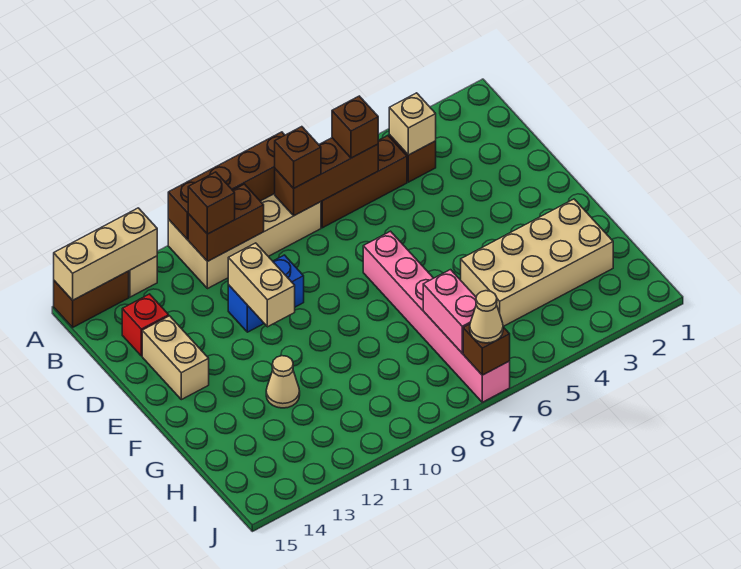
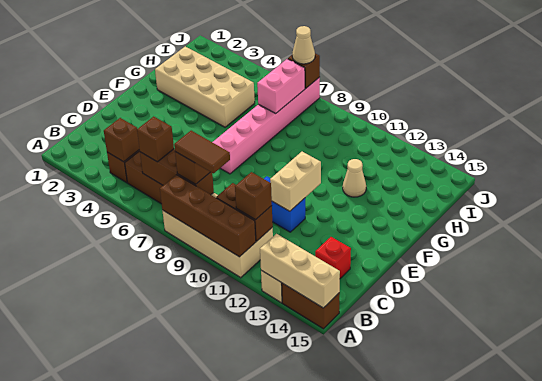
tan 1x1 brick [389,93,436,155] -> brown 1x1 brick [104,118,139,162]
none -> brown 1x2 tile [174,131,230,173]
tan 1x2 brick [142,316,209,400] -> none

